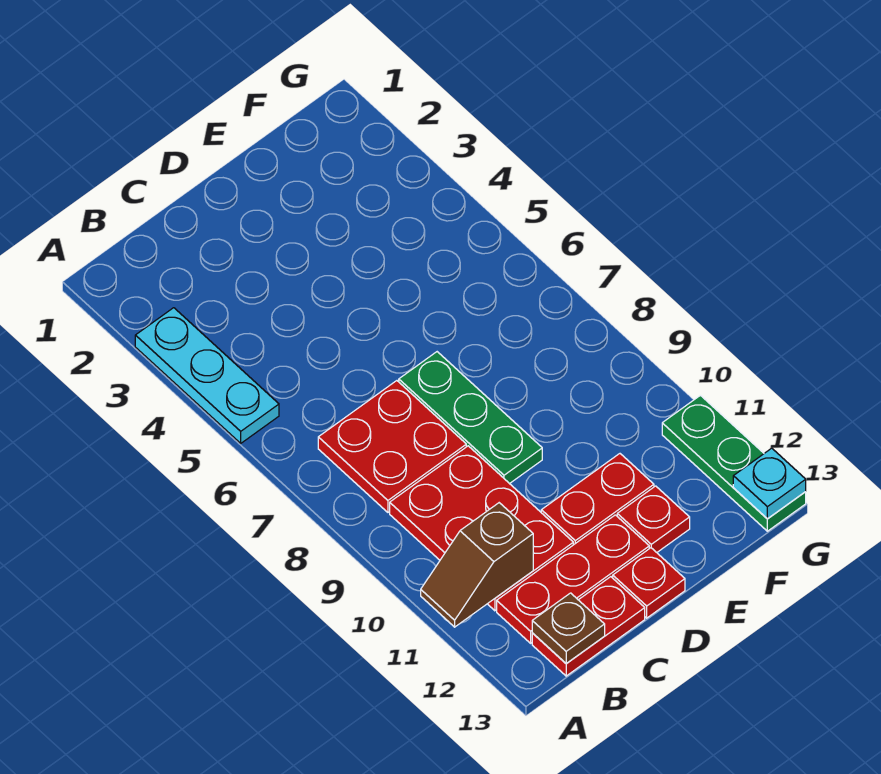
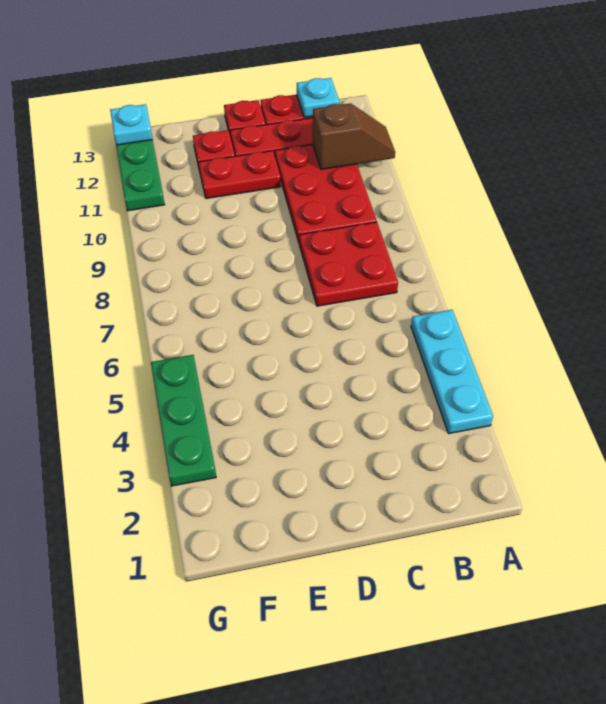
brown 1x1 plate [532,593,605,664] -> cyan 1x1 plate [297,78,339,117]
green 1x3 plate [399,352,542,484] -> green 1x3 plate moved to [151,355,216,486]

